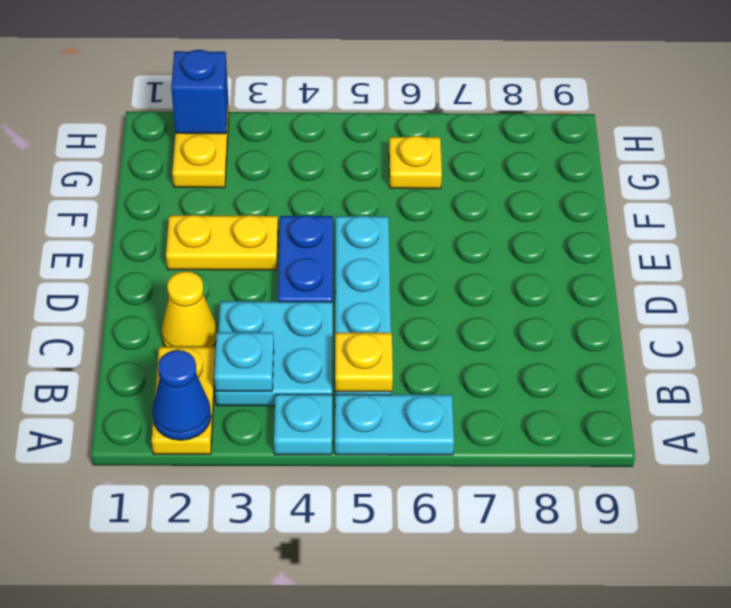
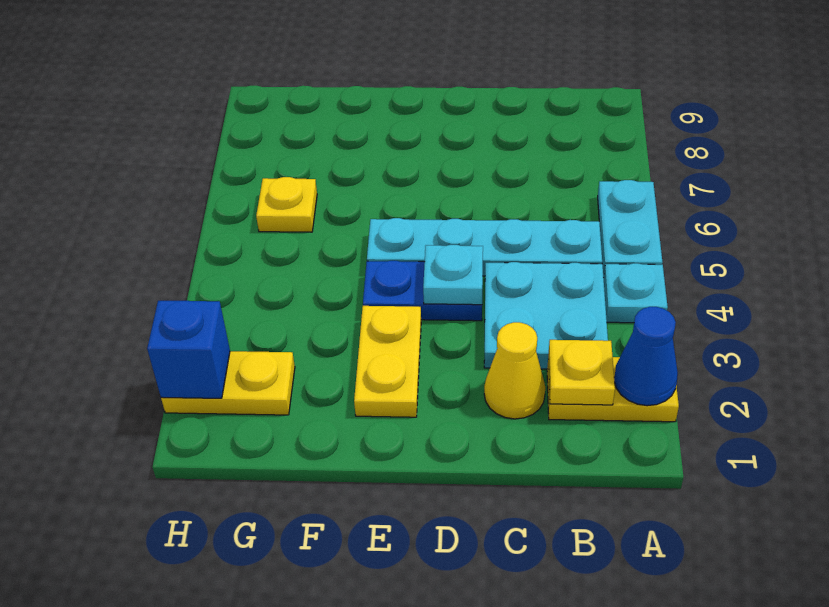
cyan 1x1 plate [214,332,274,391] -> cyan 1x1 plate moved to [423,245,483,305]
yellow 1x1 plate [335,333,393,392] -> yellow 1x1 plate moved to [548,340,615,405]

